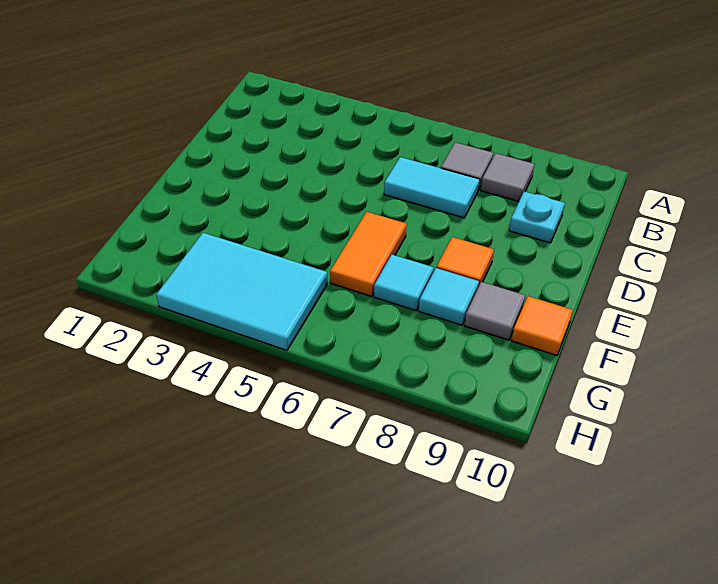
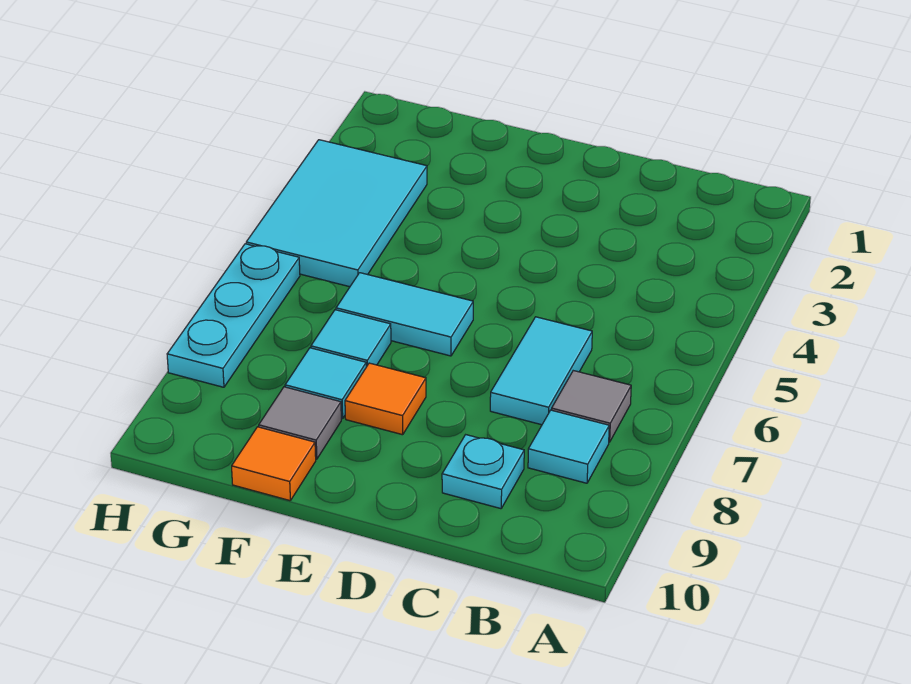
grey 1x1 tile [481,153,534,202] -> cyan 1x1 tile [528,410,609,483]
orange 1x2 tile [330,212,407,296] -> cyan 1x2 tile [336,273,473,356]
none -> cyan 1x3 plate [167,244,300,387]

